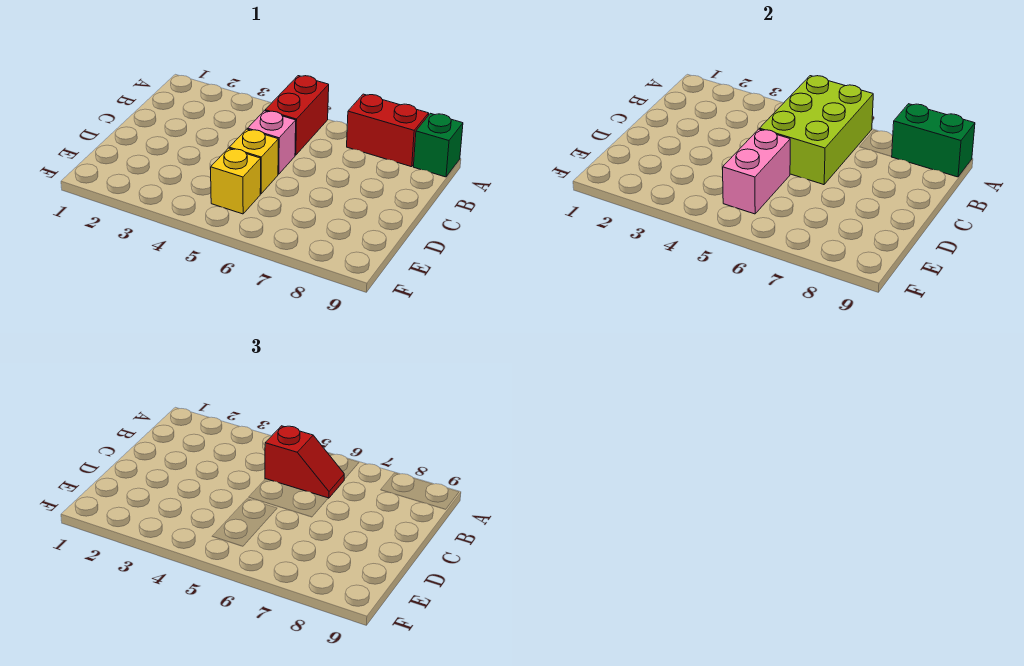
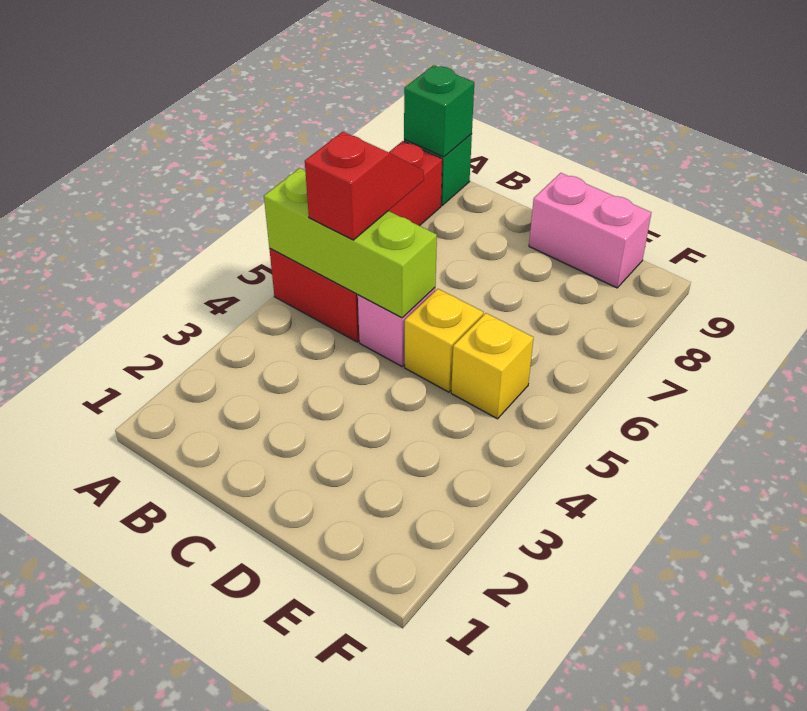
lime 2x3 brick [760,76,873,185] -> lime 1x3 brick [264,168,437,318]
green 1x2 brick [891,104,975,177] -> green 1x1 brick [404,65,474,157]
pink 1x2 brick [723,129,790,214] -> pink 1x2 brick moved to [529,173,651,288]

